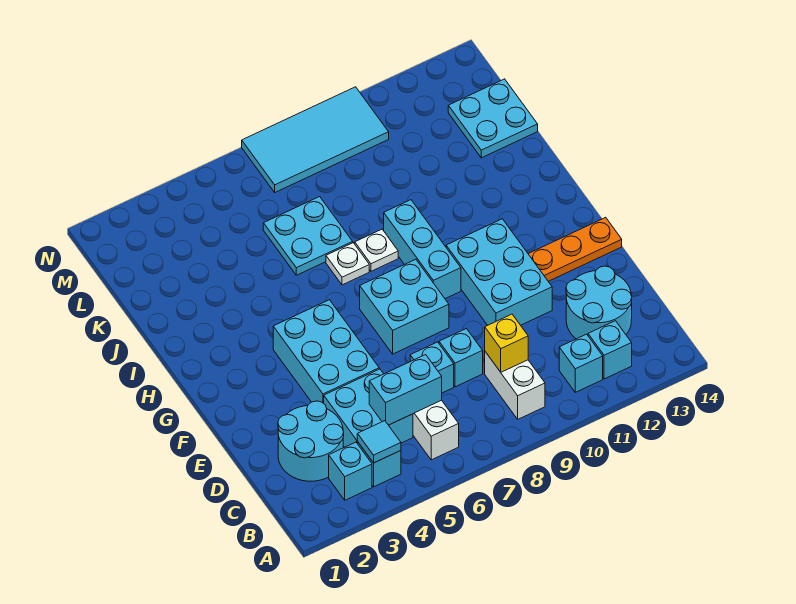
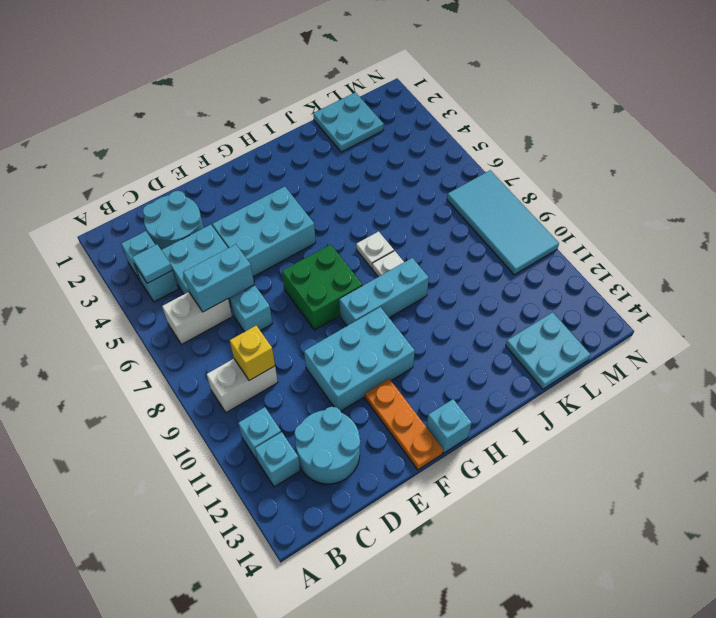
cyan 1x2 brick [369,355,442,425] -> cyan 1x2 brick turned to [183,244,254,312]
cyan 1x1 brick [439,329,483,387] -> cyan 1x1 brick moved to [426,399,472,453]
cyan 2x2 brick [360,259,449,354] -> green 2x2 brick [282,244,363,330]
cyan 2x2 plate [263,197,353,275] -> cyan 2x2 plate moved to [313,92,384,152]

